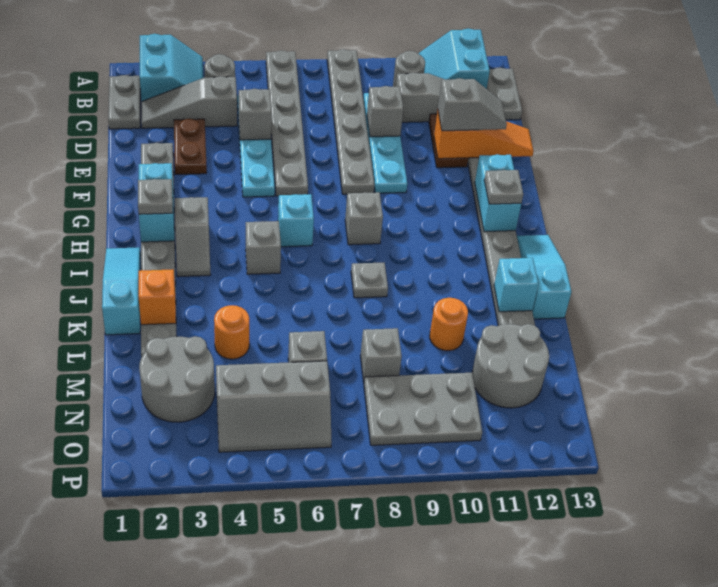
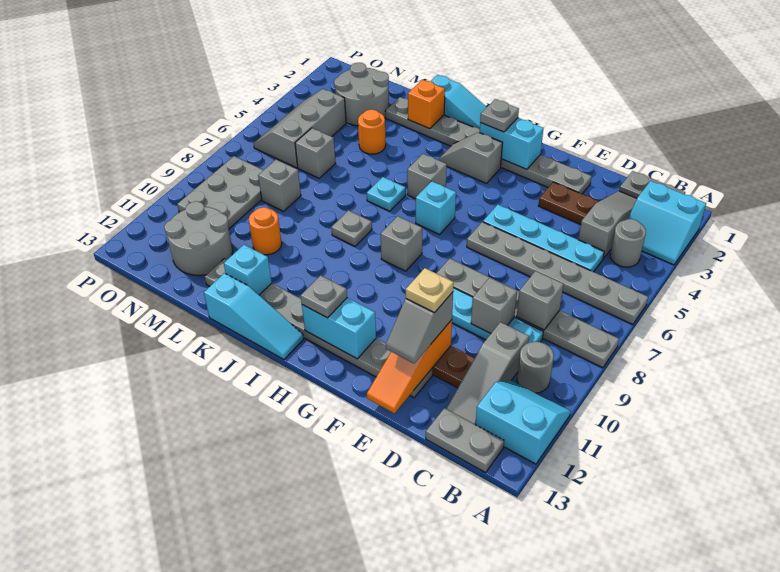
grey 1x1 brick [239,89,272,140] -> grey 1x1 brick moved to [517,271,564,330]
none -> tan 1x1 plate [406,268,454,313]
none -> cyan 1x1 plate [367,177,406,211]

